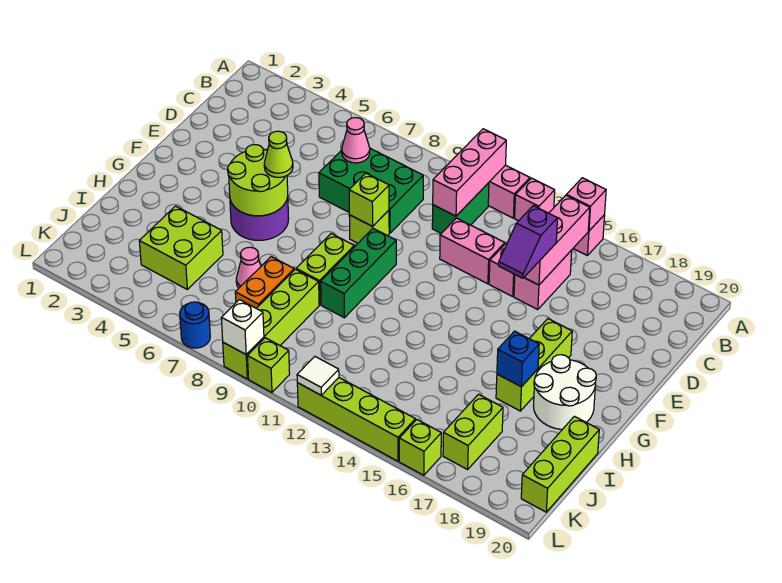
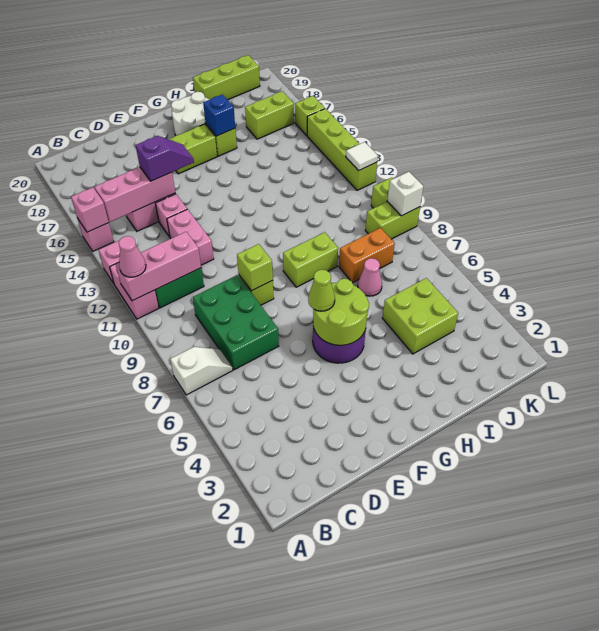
none -> white 1x2 slope [170,347,233,395]
pink 1x1 cone [342,118,370,163] -> pink 1x1 cone moved to [119,236,146,277]
green 1x3 brick [321,228,396,318] -> none
lime 1x4 brick [223,269,319,379] -> lime 1x2 brick [365,202,420,239]
blue 1x1 round brick [180,302,210,348] -> none

